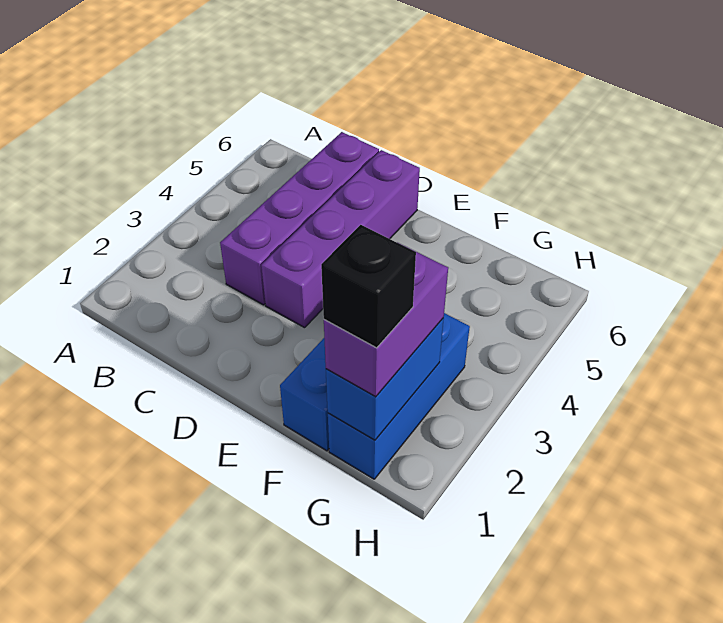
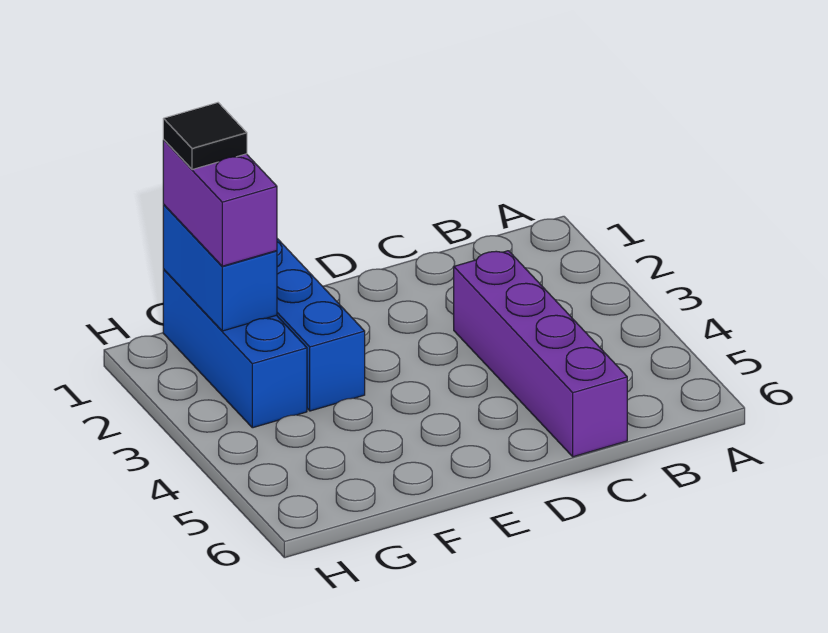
purple 1x4 brick [261,150,420,328] -> none
black 1x1 brick [321,225,416,348] -> black 1x1 tile [163,103,247,170]

